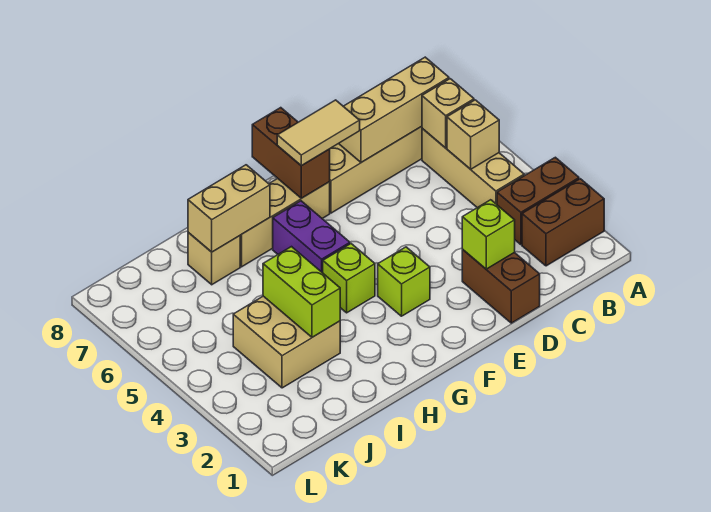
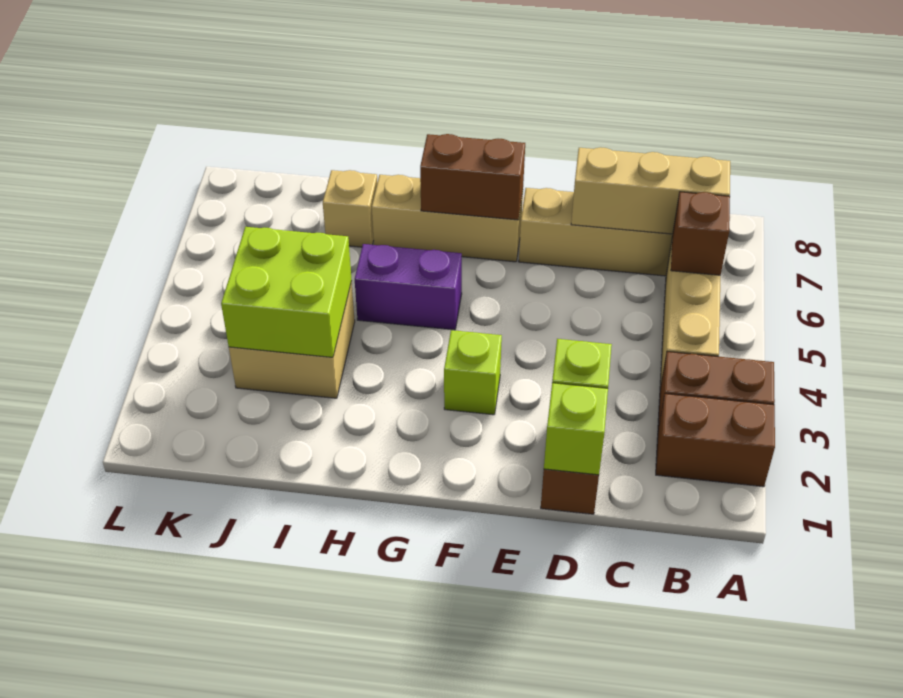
tan 1x1 brick [447,100,499,169] -> none
tan 1x1 brick [422,79,474,148] -> brown 1x1 brick [671,192,730,275]
tan 1x2 tile [277,100,360,166] -> none
brown 1x2 brick [252,108,330,198] -> brown 1x2 brick turned to [420,134,525,220]
lime 1x1 brick [323,244,375,313] -> lime 1x1 brick moved to [544,383,608,475]
purple 1x2 brick [273,201,350,273] -> purple 1x2 brick turned to [355,244,462,330]
tan 1x2 brick [188,165,270,252] -> none
lime 1x2 brick [263,247,340,337] -> lime 2x2 brick [221,227,352,357]

